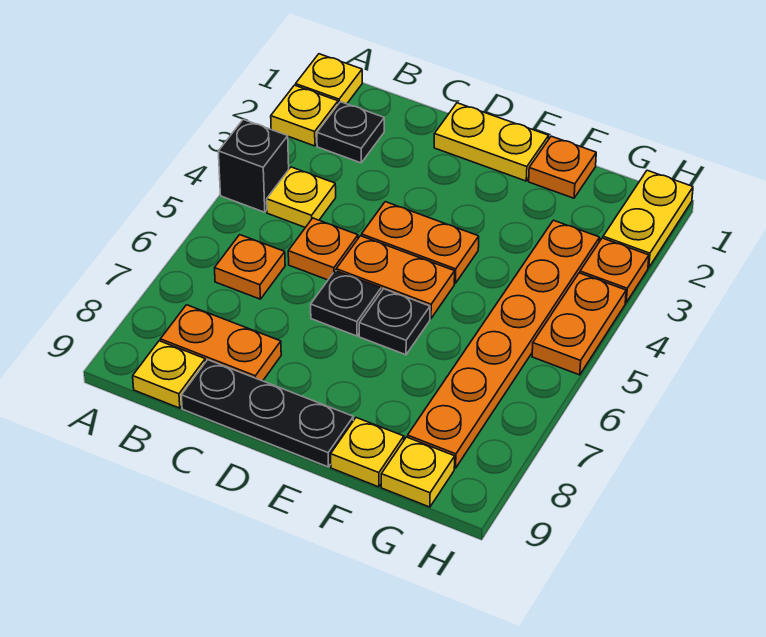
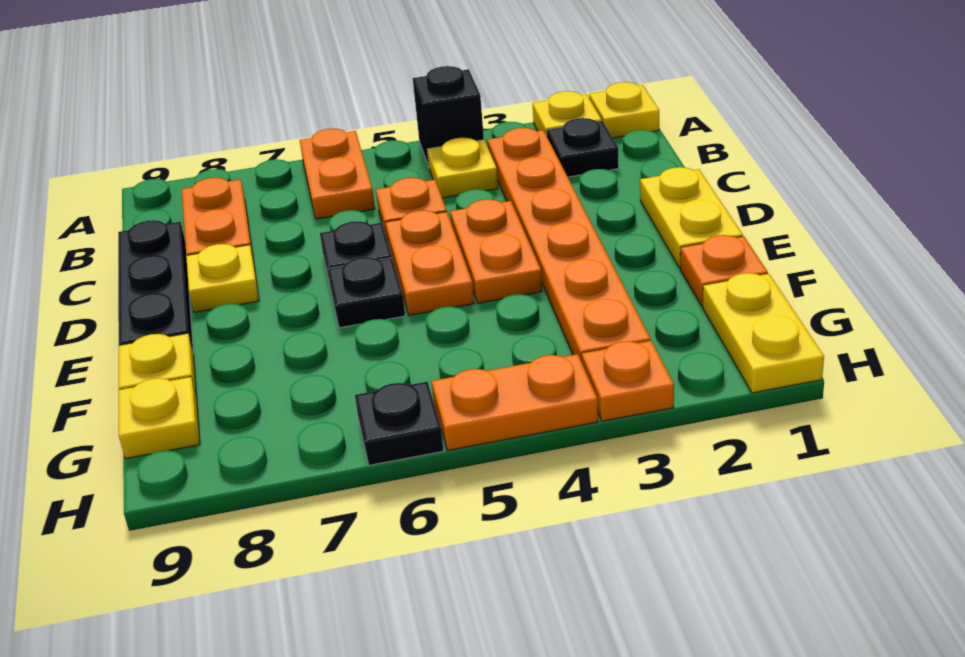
orange 1x1 plate [215,235,285,299] -> orange 1x2 plate [300,129,375,219]
yellow 1x1 plate [133,341,205,408] -> yellow 1x1 plate moved to [186,244,259,312]
orange 1x6 plate [408,220,600,468] -> orange 1x6 plate turned to [487,128,651,362]
yellow 1x2 plate [603,170,693,268] -> yellow 1x2 plate turned to [703,273,824,393]
none -> black 1x1 plate [355,382,444,465]

